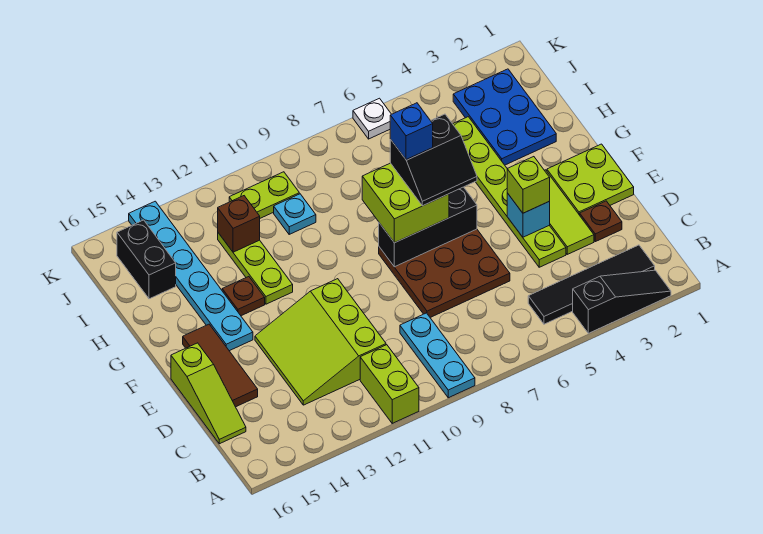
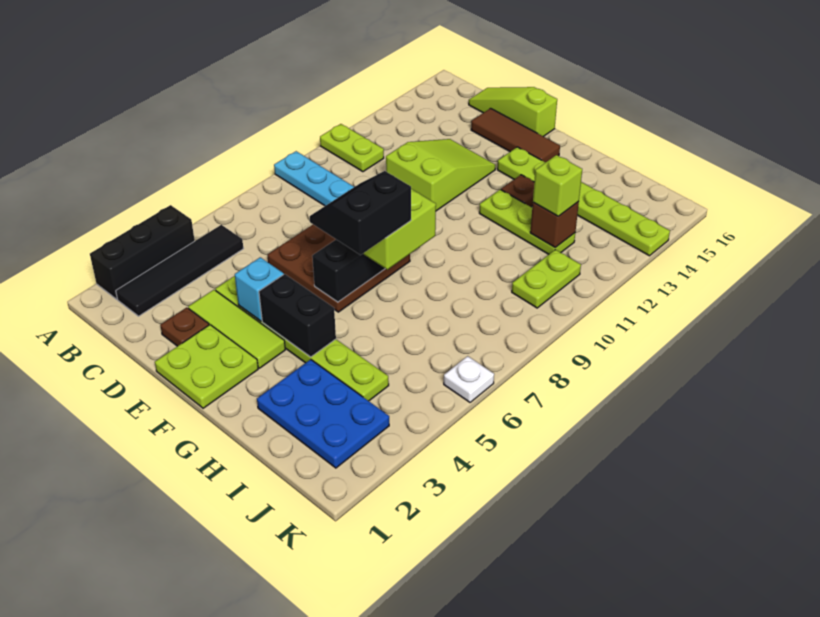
black 1x3 slope [573,270,671,333] -> black 1x3 brick [90,205,195,299]
lime 1x2 brick [360,345,419,423] -> lime 1x2 plate [320,124,384,172]
lime 3x3 slope [255,279,386,405] -> lime 2x3 slope [386,139,495,211]
lime 1x1 brick [507,157,550,213] -> lime 1x1 brick moved to [533,155,582,216]
cyan 1x6 plate [129,201,253,351] -> lime 1x6 plate [497,147,670,256]
blue 1x1 brick [390,103,433,160] -> none
cyan 1x1 plate [274,194,316,234] -> none
black 1x2 brick [117,220,176,299] -> black 1x2 brick moved to [259,274,336,357]

